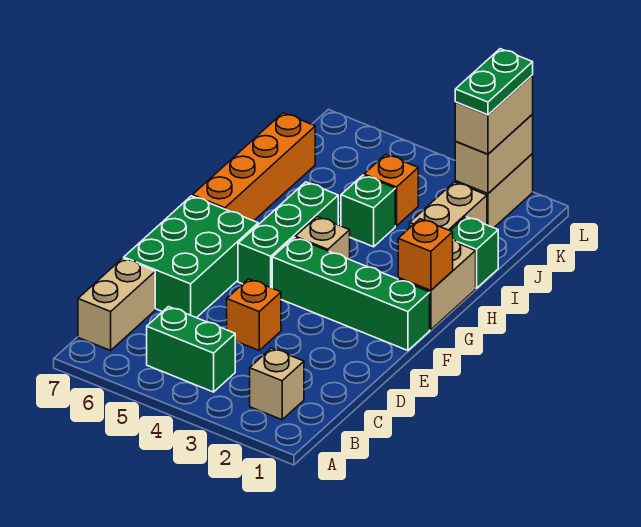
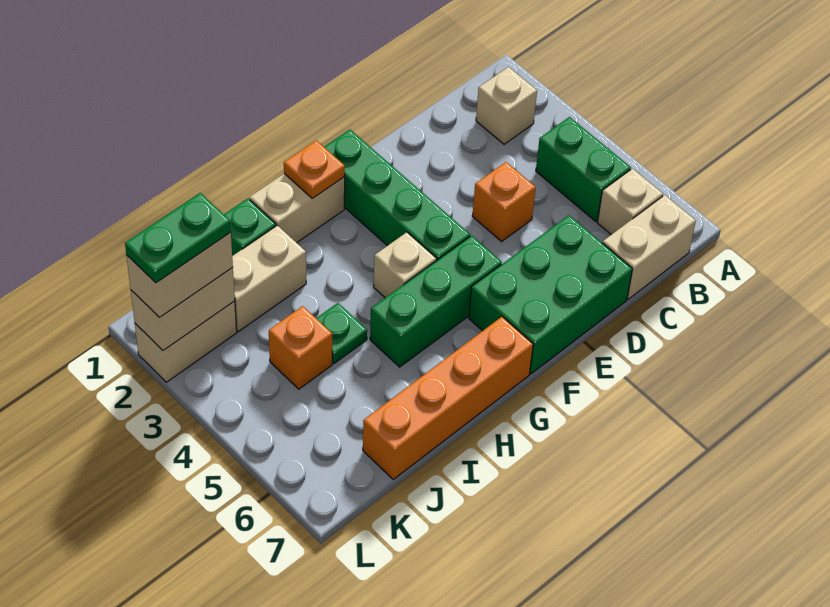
none -> tan 1x1 brick [598,169,663,235]
orange 1x1 brick [398,219,453,291] -> orange 1x1 plate [284,140,345,198]
green 1x1 brick [341,175,395,247] -> green 1x1 plate [316,303,367,363]

